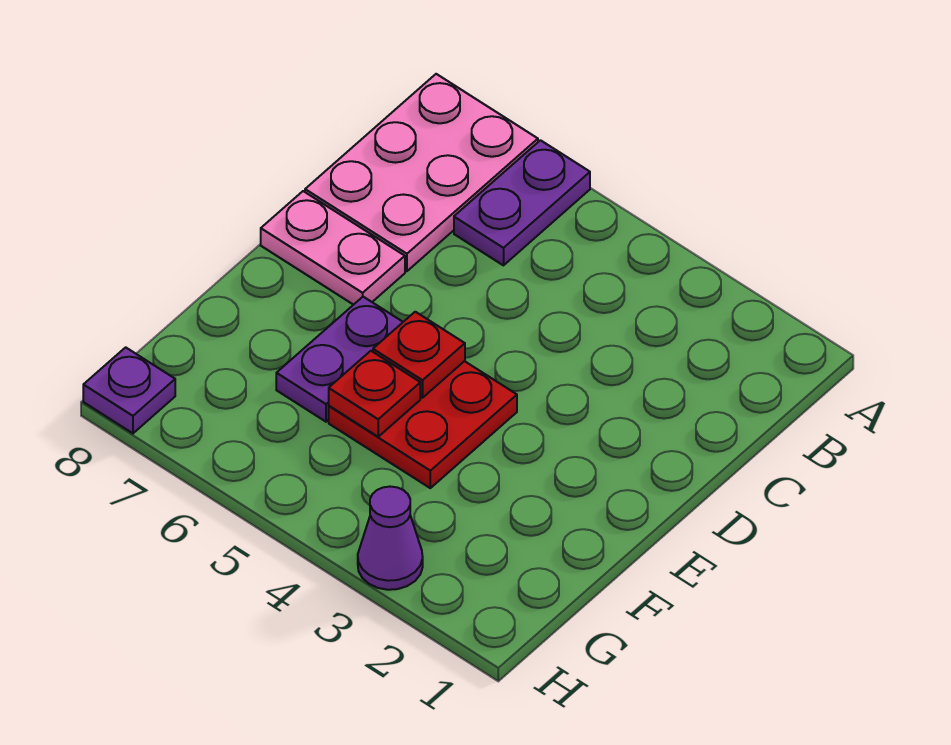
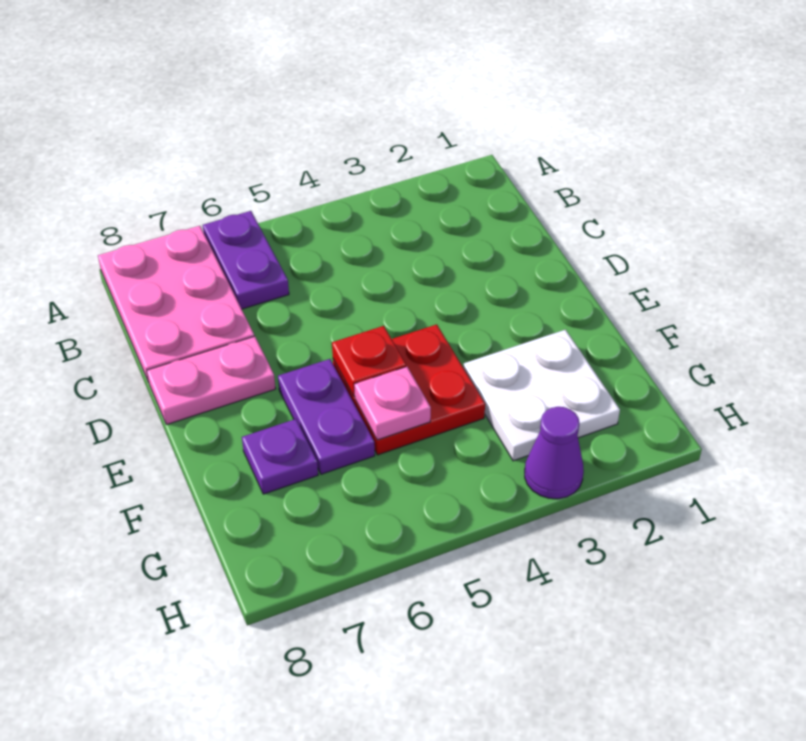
none -> white 2x2 plate [463,330,620,461]
red 1x1 plate [329,351,420,437] -> pink 1x1 plate [354,367,431,440]
purple 1x1 plate [83,347,175,433] -> purple 1x1 plate moved to [242,419,318,494]

